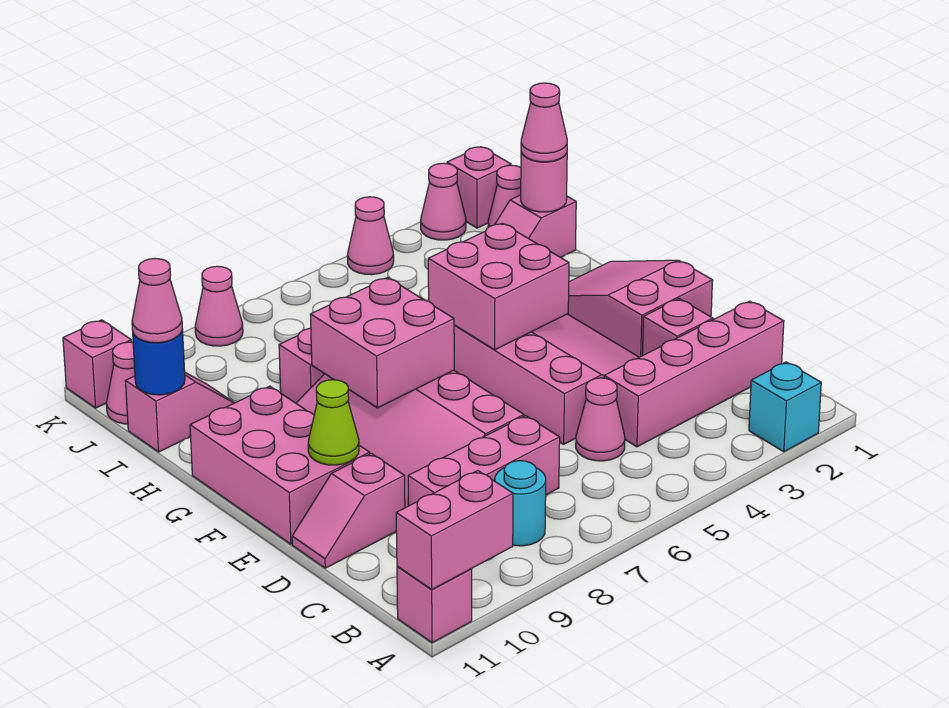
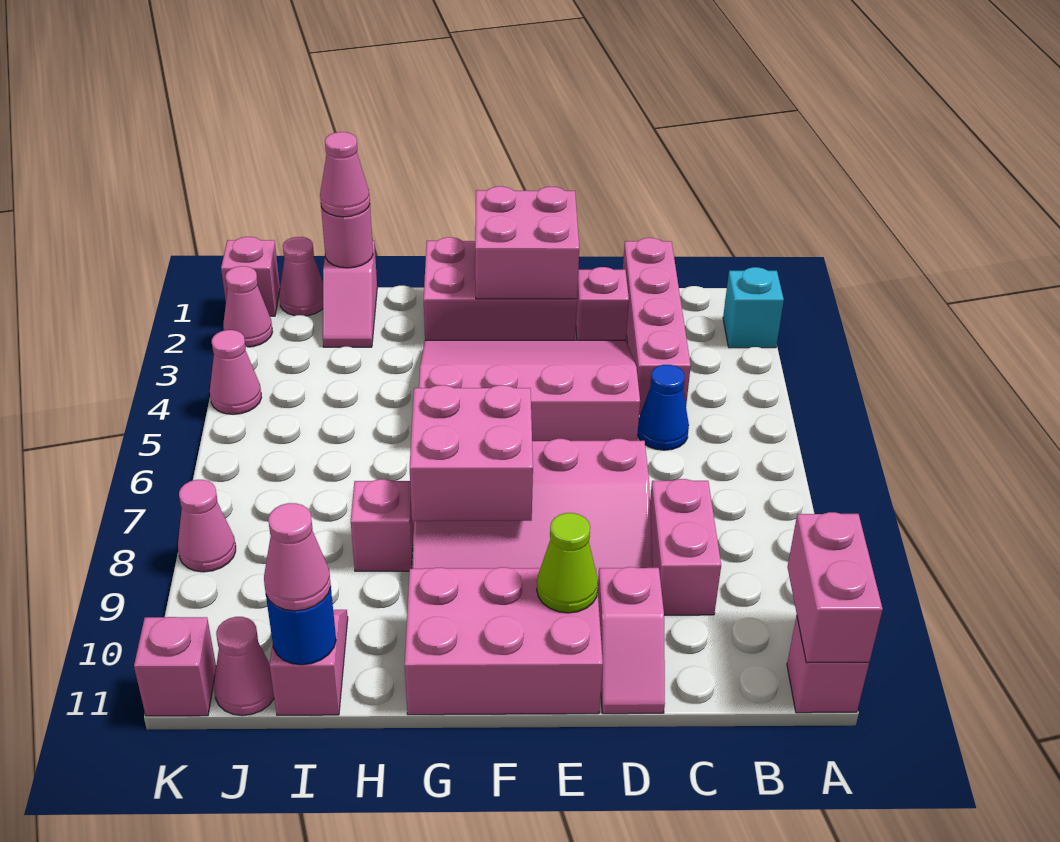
cyan 1x1 round brick [495,461,546,546] -> none
pink 1x1 cone [576,378,625,461] -> blue 1x1 cone [637,365,689,450]
pink 1x3 brick [408,416,560,506] -> pink 1x2 brick [650,479,721,615]
pink 2x3 slope [568,260,713,357] -> pink 2x3 brick [424,237,577,340]
pink 2x2 brick [428,223,569,350] -> pink 2x2 brick moved to [475,186,579,299]

